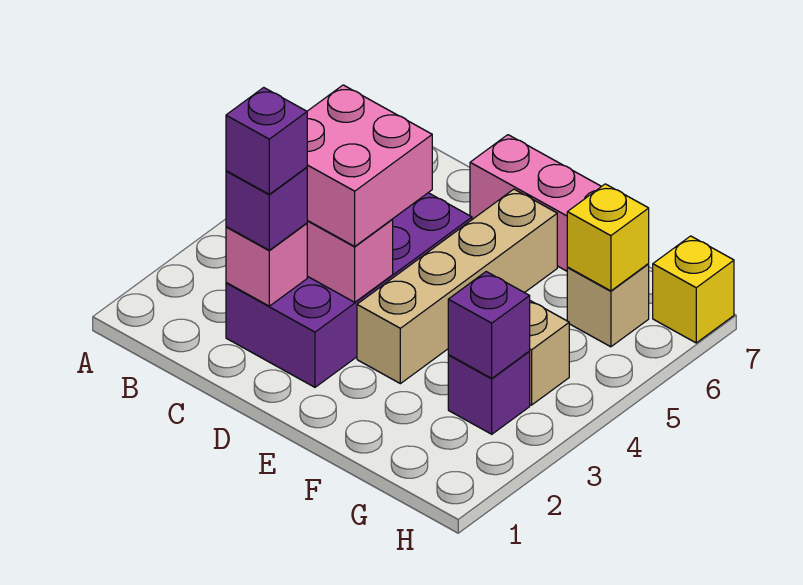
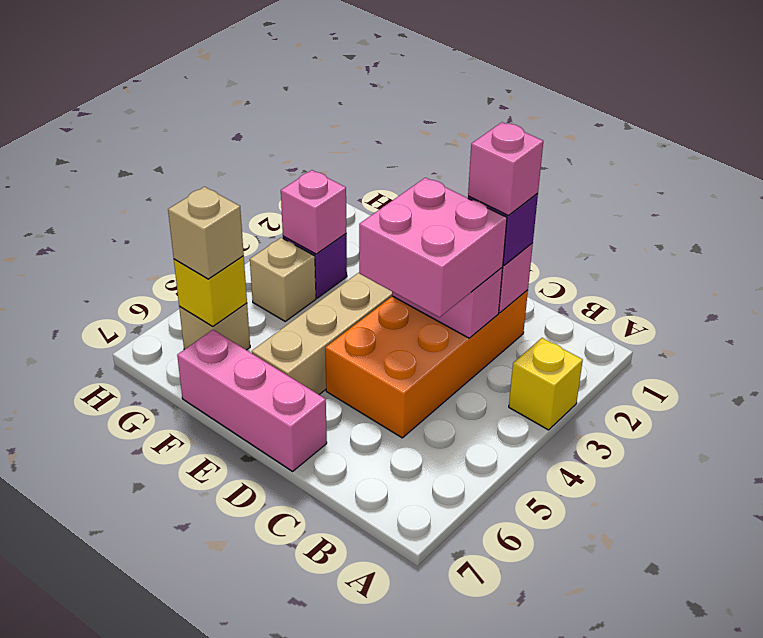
purple 2x4 brick [226,193,472,387] -> orange 2x4 brick [325,290,528,438]
purple 1x1 brick [226,88,307,194] -> pink 1x1 brick [468,122,543,215]
purple 1x1 brick [448,272,530,378] -> pink 1x1 brick [281,170,346,254]
none -> tan 1x1 brick [168,187,244,279]
yellow 1x1 brick [653,236,734,343] -> yellow 1x1 brick moved to [509,338,583,430]

